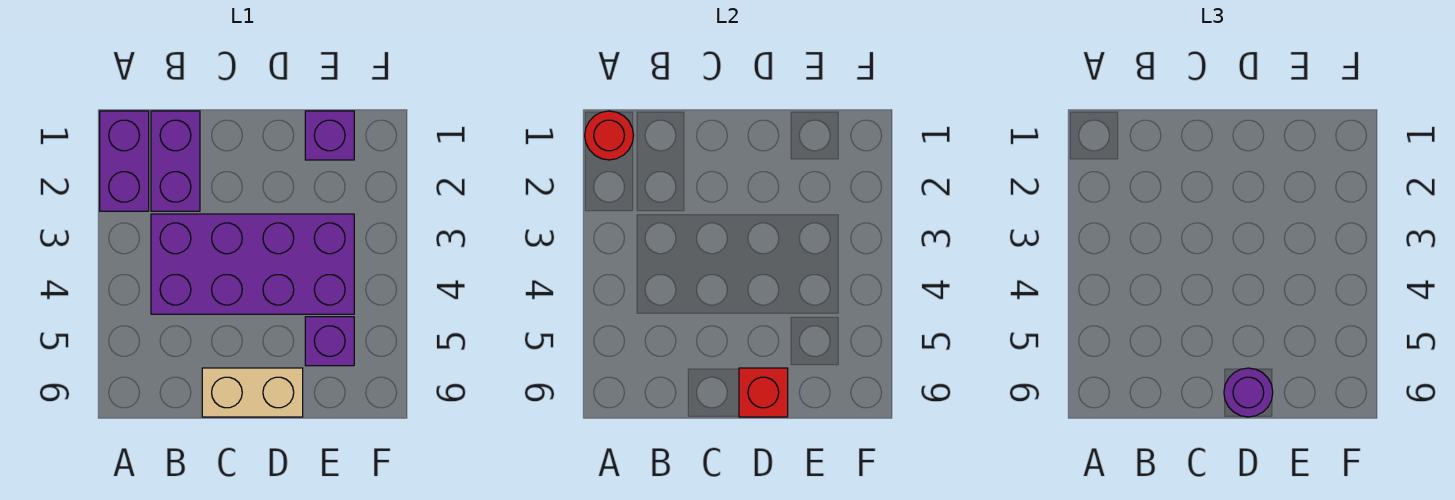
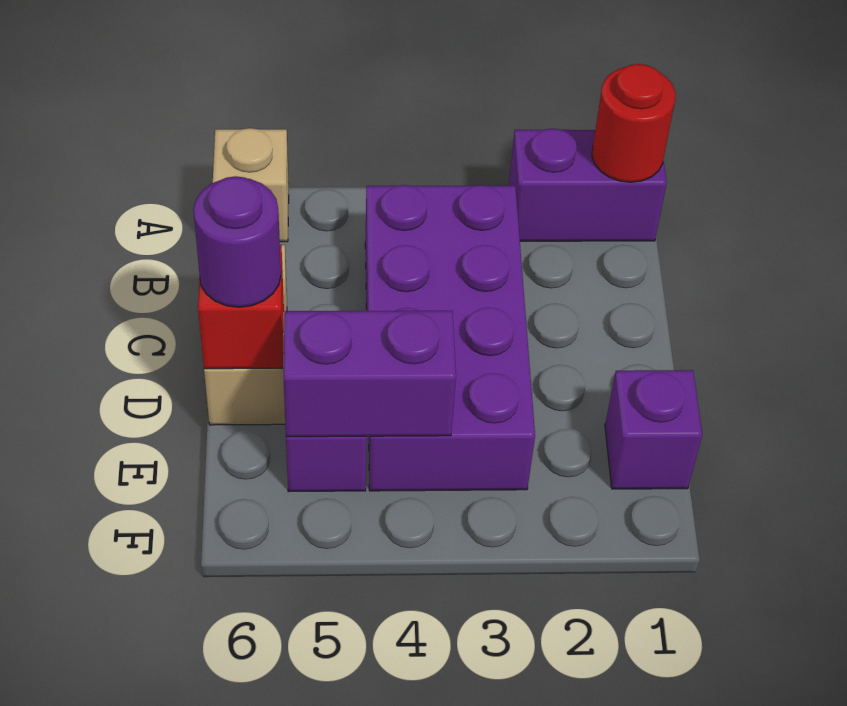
none -> tan 1x1 brick [213,128,289,242]
purple 1x2 brick [151,111,200,211] -> purple 1x2 brick moved to [283,311,456,437]

